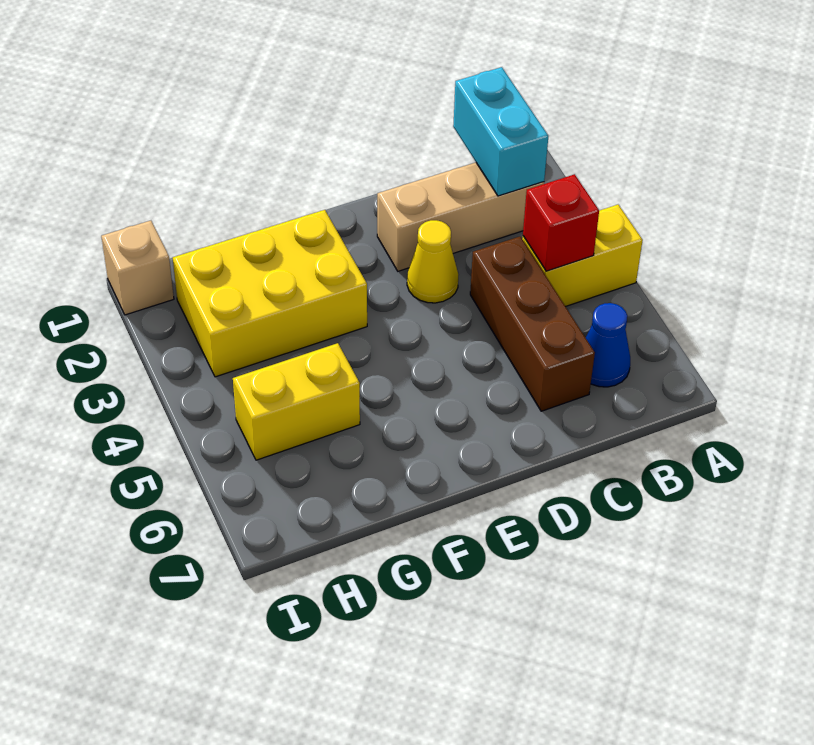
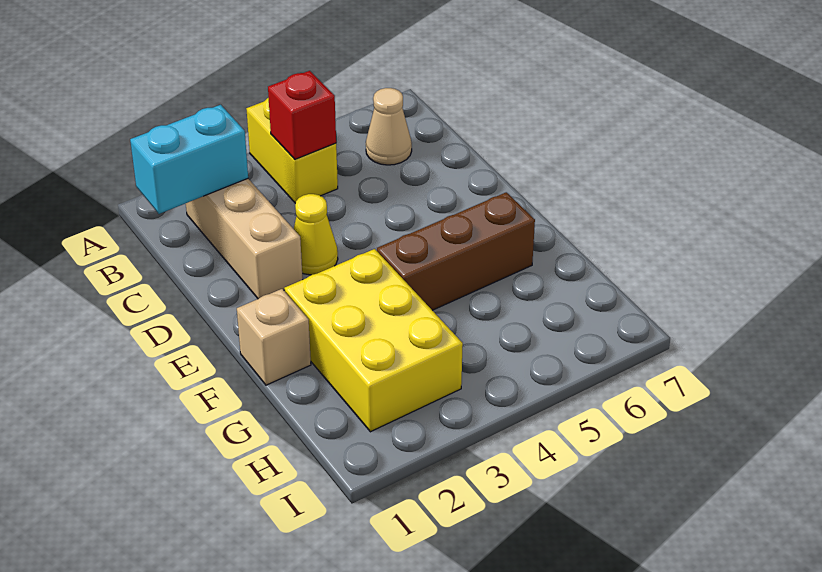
blue 1x1 cone [586,303,630,387] -> tan 1x1 cone [366,88,412,165]
brown 1x3 brick [470,236,595,411] -> brown 1x3 brick moved to [377,192,535,310]
yellow 1x2 brick [233,343,360,460] -> none
tan 1x1 brick [101,221,174,315] -> tan 1x1 brick moved to [237,289,311,385]

